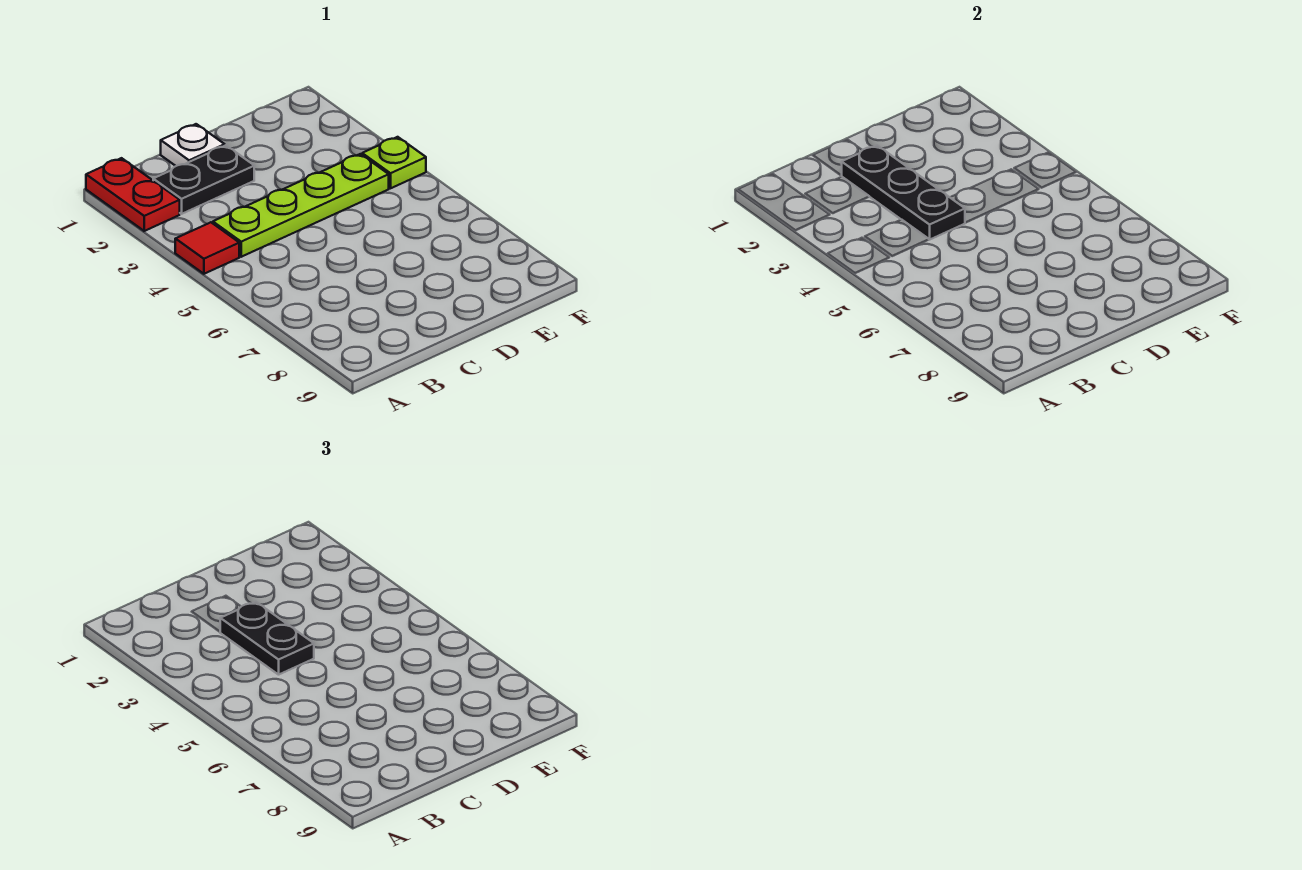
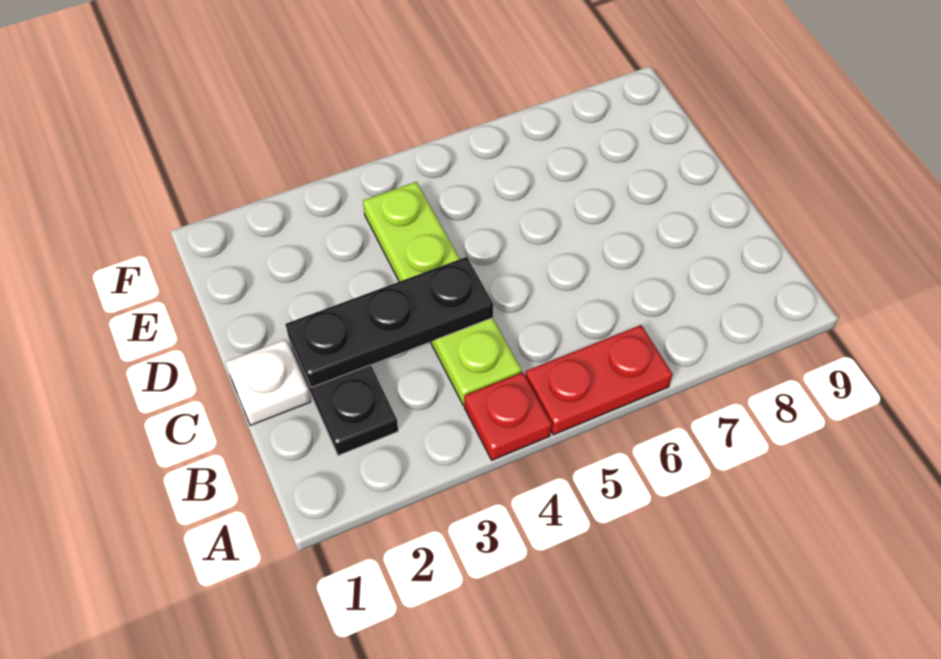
red 1x2 plate [86,158,180,231] -> red 1x2 plate moved to [525,325,673,435]
red 1x1 tile [175,222,239,274] -> red 1x1 plate [464,372,552,460]
black 1x2 plate [220,602,314,675] -> none
lime 1x1 plate [362,137,426,188] -> none

